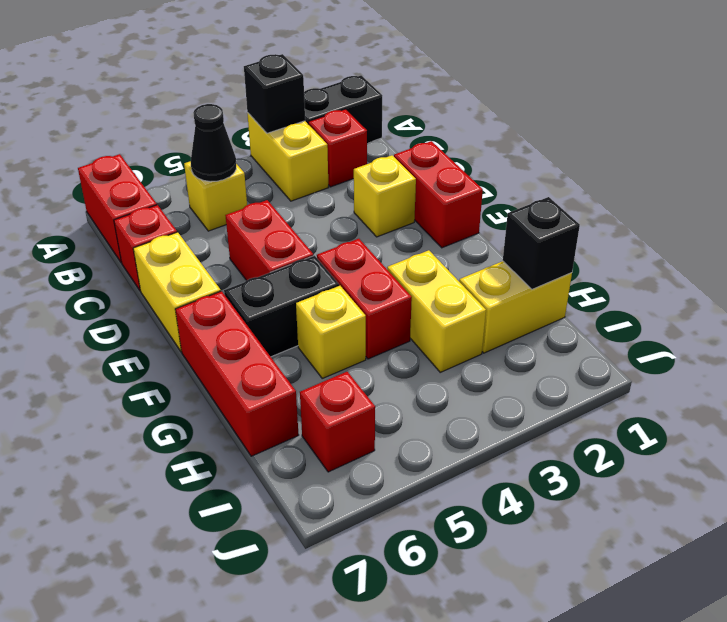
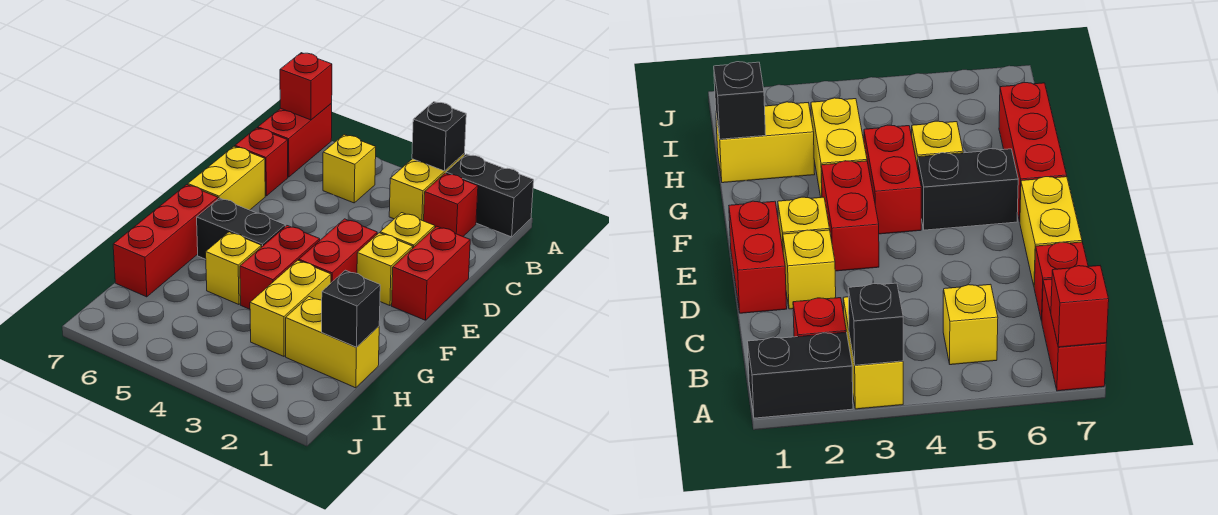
black 1x1 cone [191,104,236,182] -> none
red 1x2 brick [225,200,313,280] -> red 1x2 brick moved to [299,219,377,283]
none -> yellow 1x1 brick [357,233,413,306]
red 1x1 brick [300,372,375,472] -> red 1x1 brick moved to [280,53,332,120]

